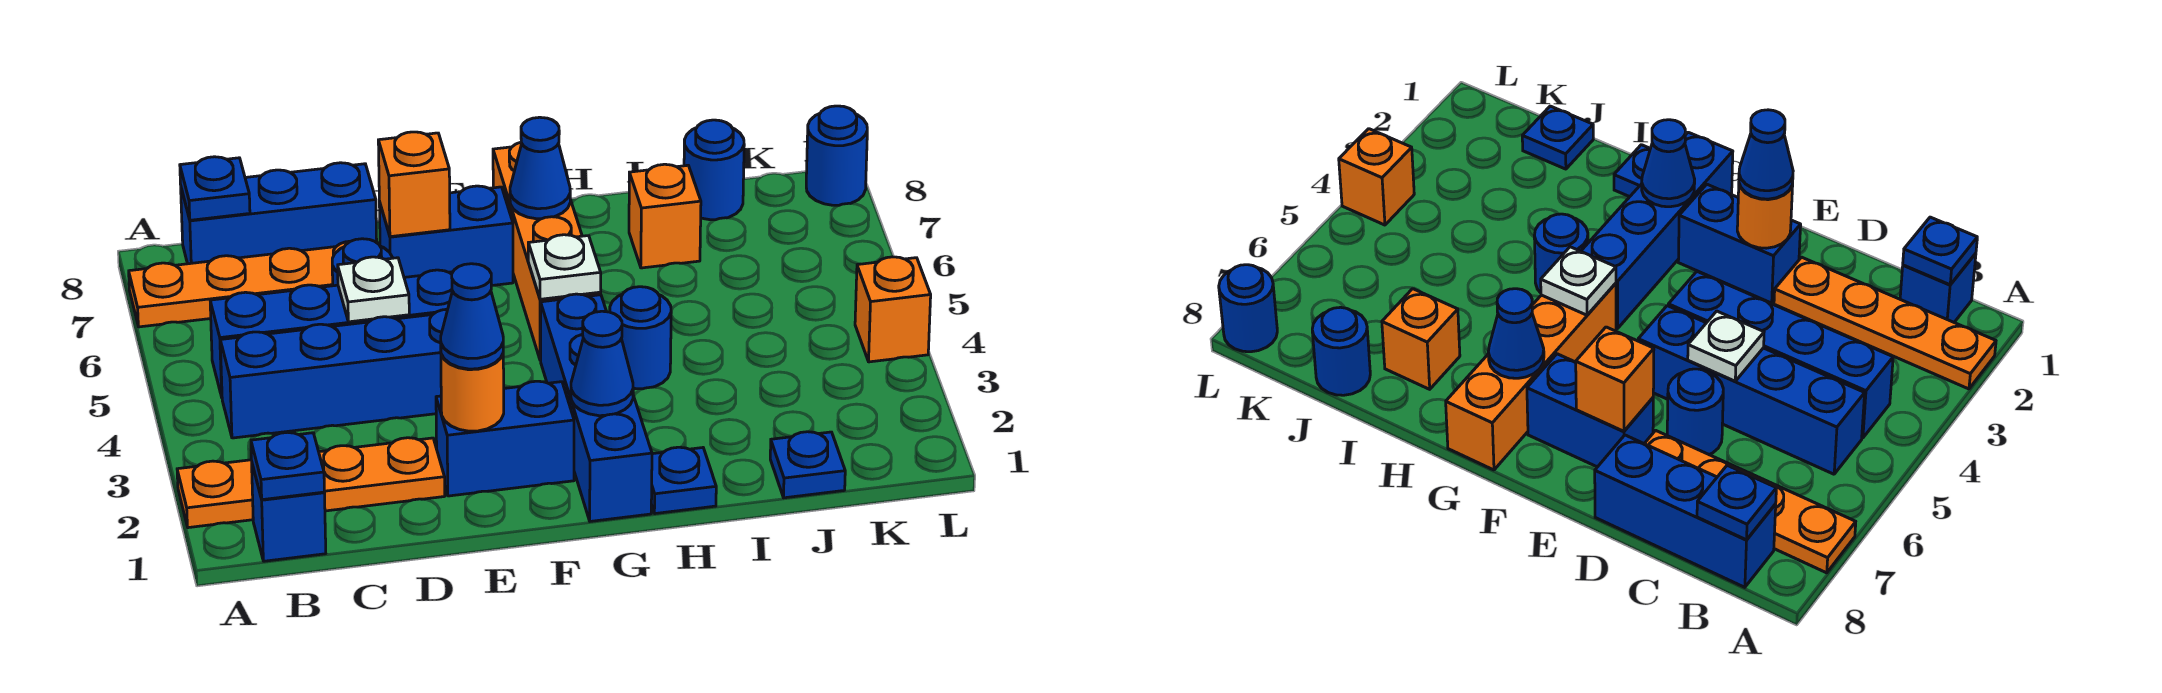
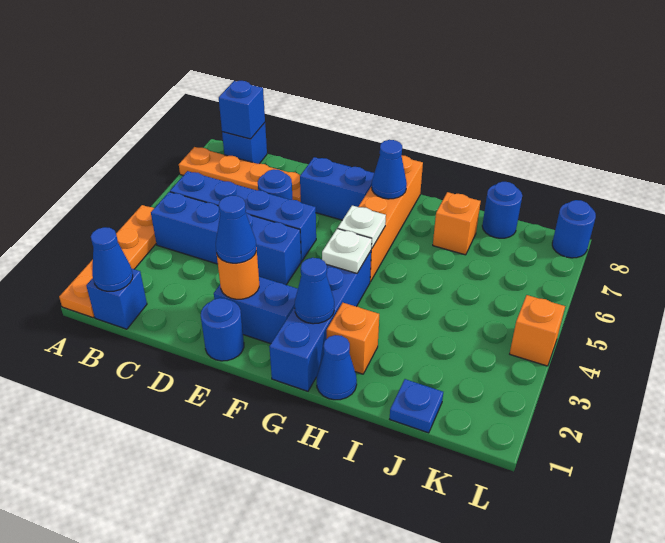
orange 1x4 plate [177,438,445,528] -> orange 1x4 plate turned to [59,205,156,318]
blue 1x1 plate [251,432,324,500] -> blue 1x1 cone [91,227,133,291]
blue 1x3 brick [181,163,377,264] -> blue 1x1 brick [222,123,267,164]
blue 1x1 plate [180,157,250,220] -> blue 1x1 brick [219,81,265,139]
white 1x1 plate [338,257,409,322] -> white 1x1 plate moved to [322,229,372,273]
orange 1x1 brick [378,132,450,237] -> orange 1x1 brick moved to [327,303,379,374]
blue 1x1 plate [651,447,716,514] -> blue 1x1 cone [316,335,357,400]
blue 1x1 round brick [610,287,671,389] -> blue 1x1 round brick moved to [201,298,244,361]

